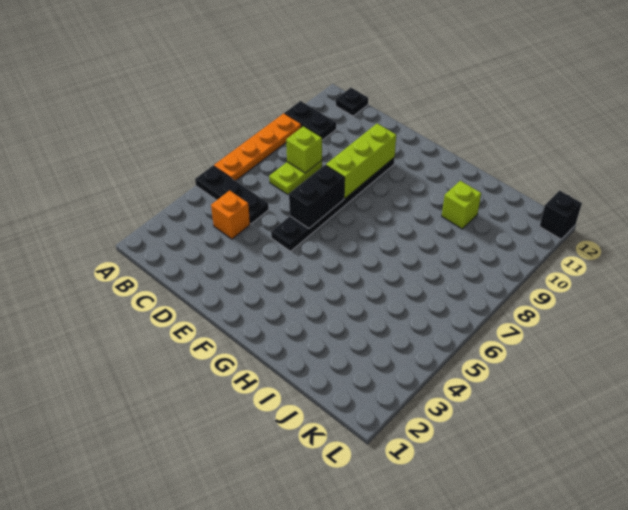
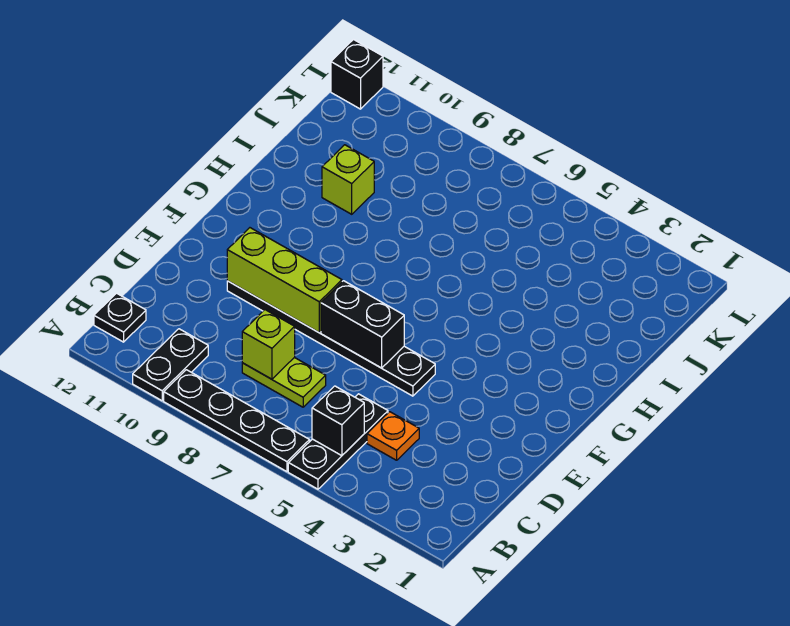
orange 1x4 plate [214,113,301,181] -> black 1x4 plate [164,370,310,472]
none -> black 1x1 brick [312,386,364,456]
orange 1x1 brick [211,190,250,239] -> orange 1x1 plate [367,412,419,460]

